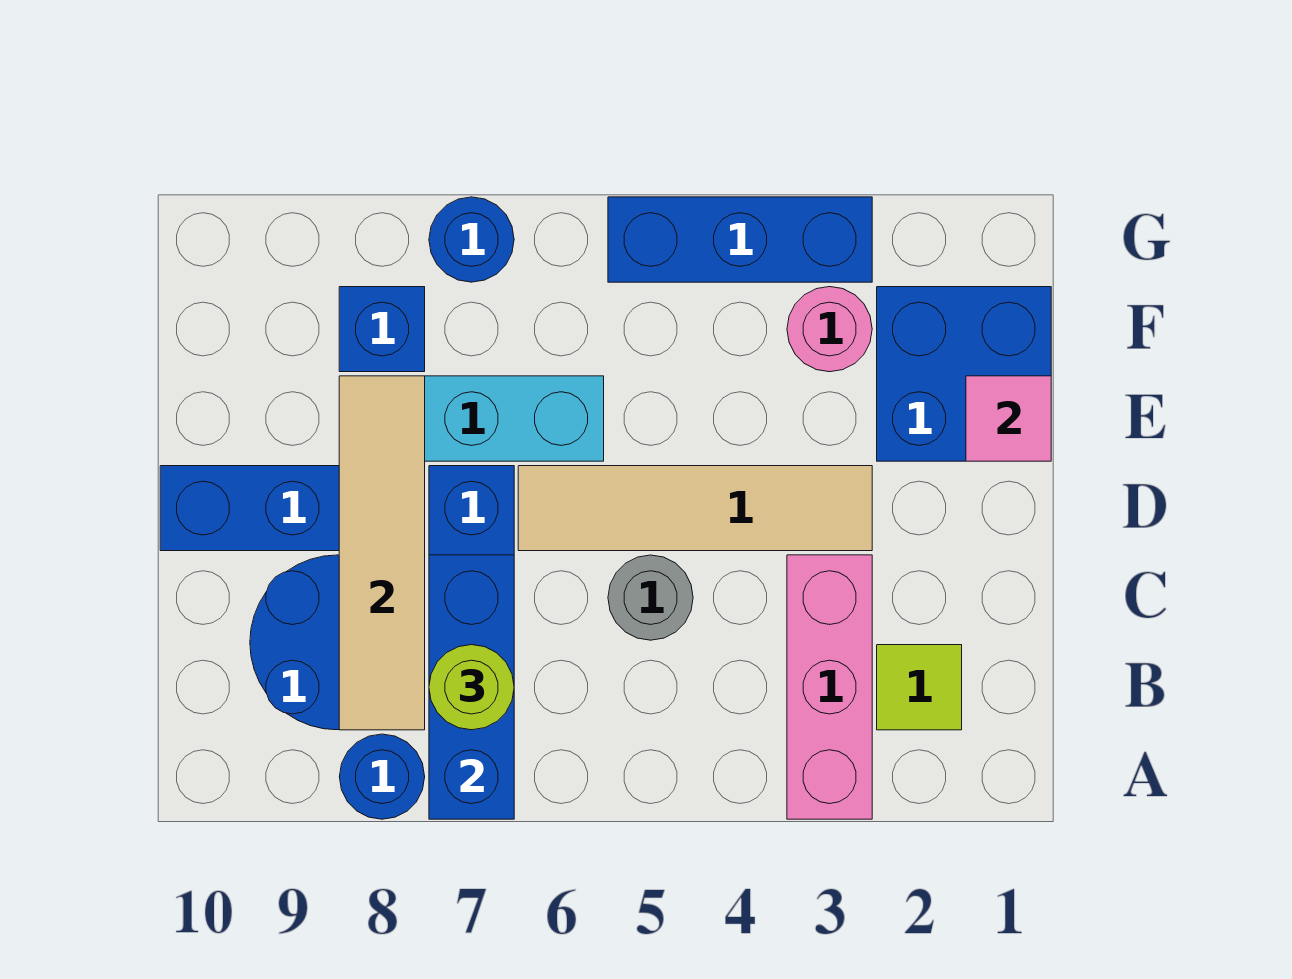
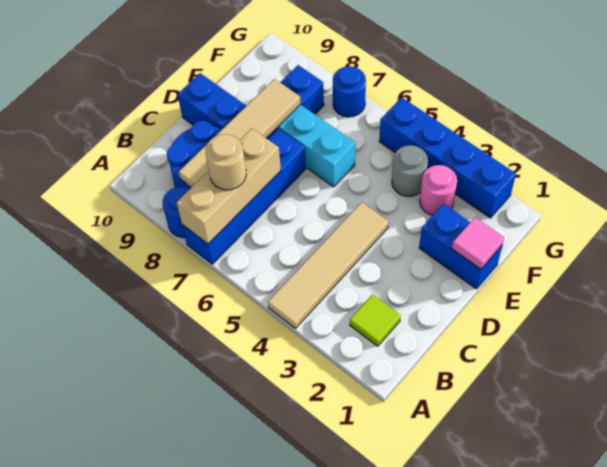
pink 1x3 brick [787,555,872,819] -> none
blue 1x3 brick [429,555,514,819] -> tan 1x3 brick [177,129,281,244]
lime 1x1 round brick [429,645,514,730] -> tan 1x1 round brick [206,134,246,190]
grey 1x1 round brick [608,555,693,640] -> grey 1x1 round brick moved to [392,145,428,196]
tan 1x4 tile [518,466,872,551] -> tan 1x4 tile turned to [268,202,388,328]
blue 2x2 brick [877,287,1051,461] -> blue 1x2 brick [419,204,502,289]
blue 1x3 brick [608,197,872,282] -> blue 1x4 brick [379,97,516,218]

